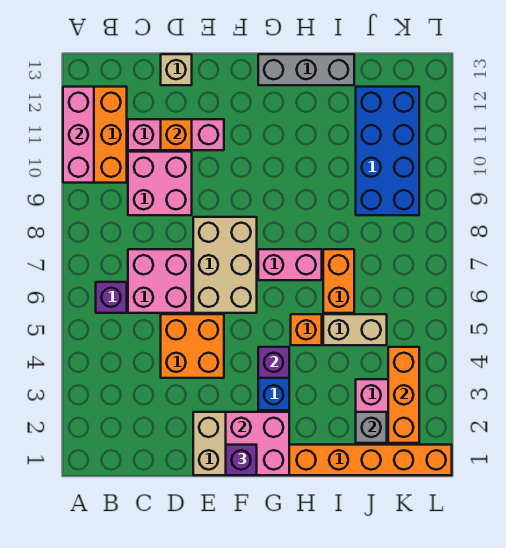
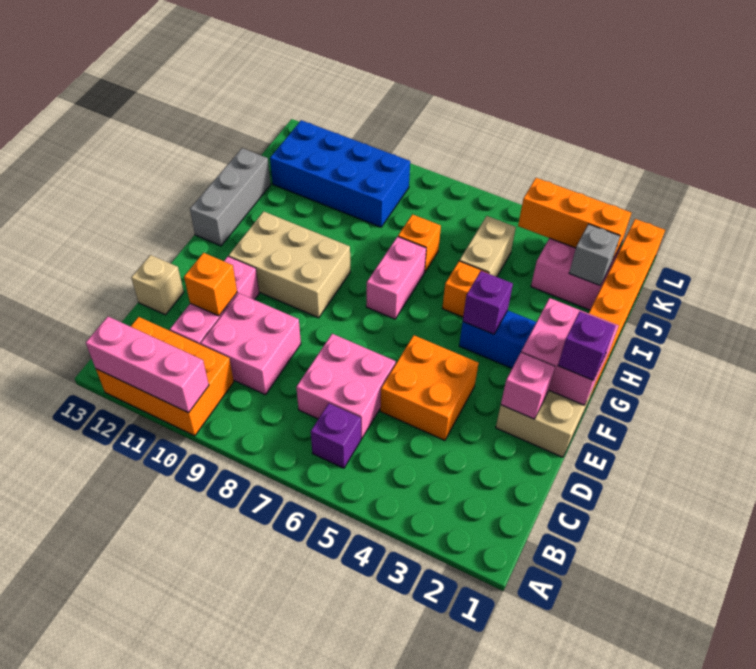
none -> pink 1x1 brick [501,353,555,419]
tan 2x3 brick [193,217,257,313] -> tan 2x3 brick moved to [229,211,350,318]
orange 1x2 brick [323,249,354,313] -> orange 1x1 brick [398,214,441,272]

